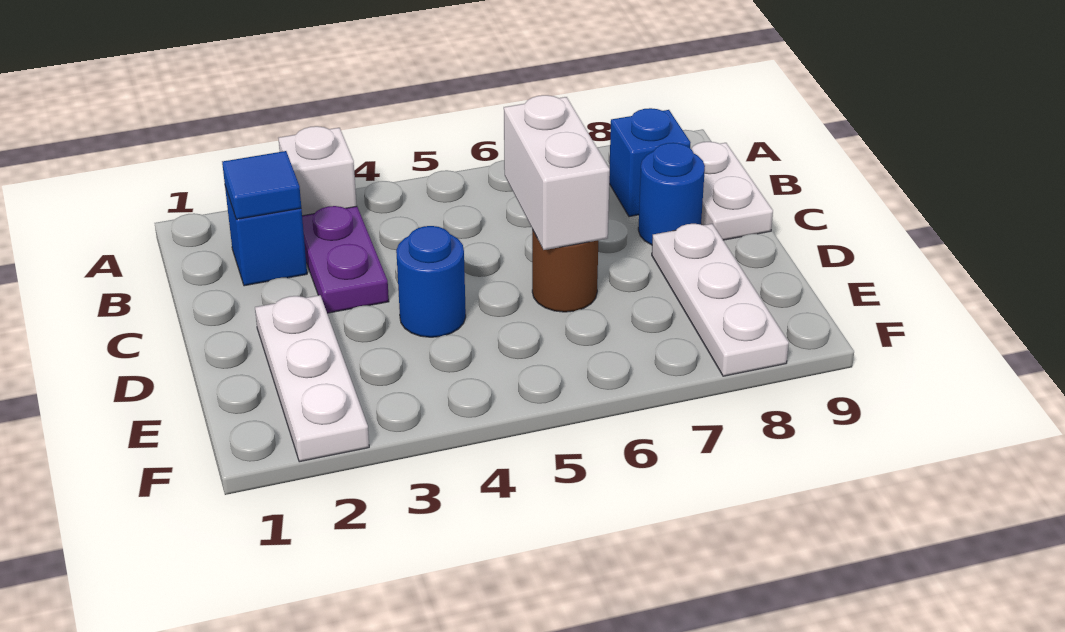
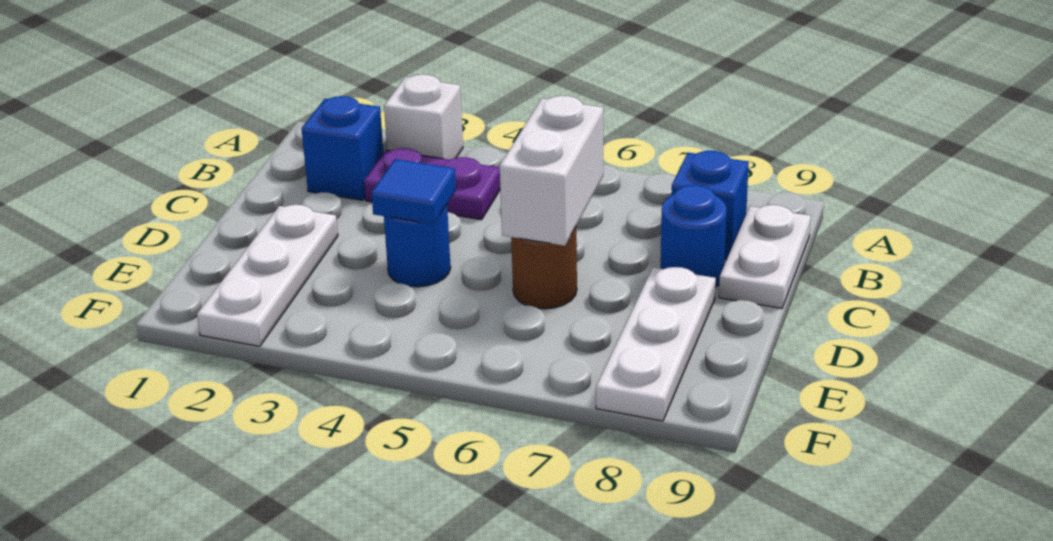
blue 1x1 tile [222,151,301,219] -> blue 1x1 tile moved to [371,159,456,224]
purple 1x2 plate [302,206,389,313] -> purple 1x2 plate turned to [364,148,500,220]

